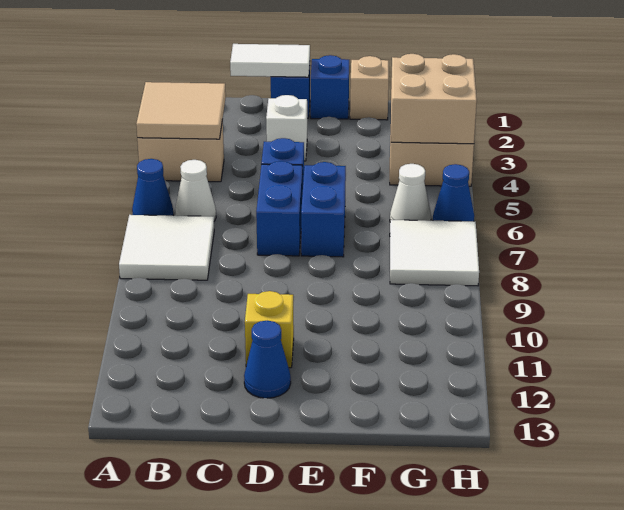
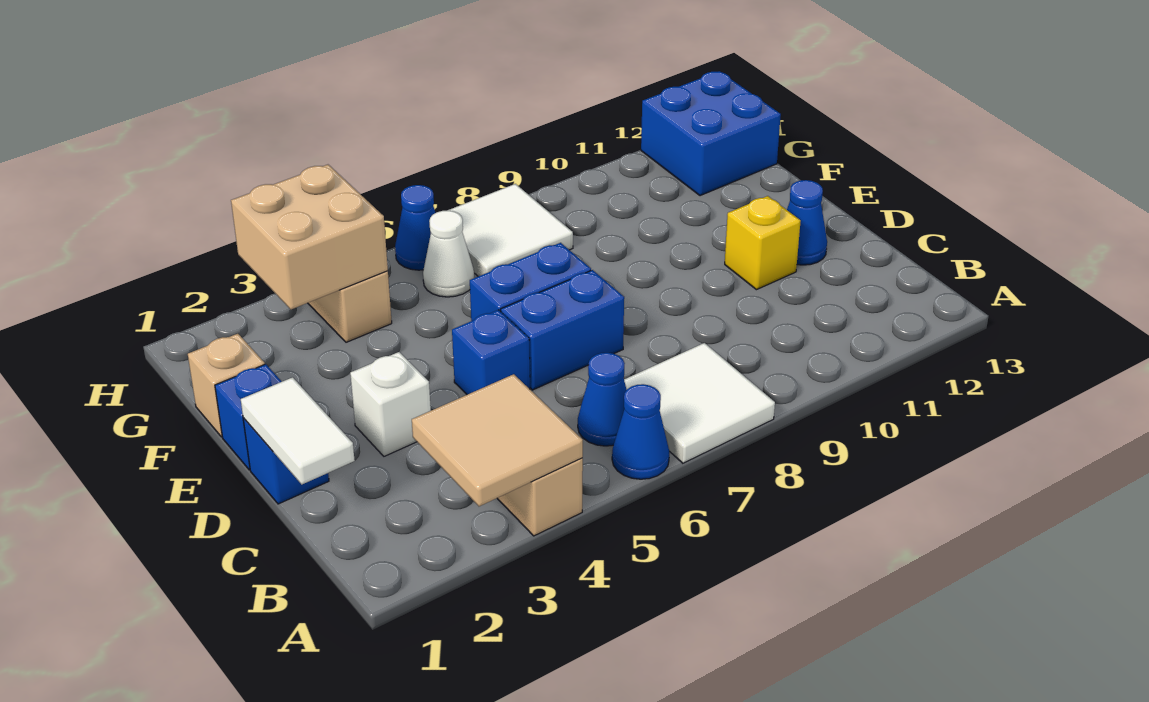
white 1x1 cone [175,160,216,221] -> blue 1x1 cone [578,353,627,446]
none -> blue 2x2 brick [641,71,781,196]

